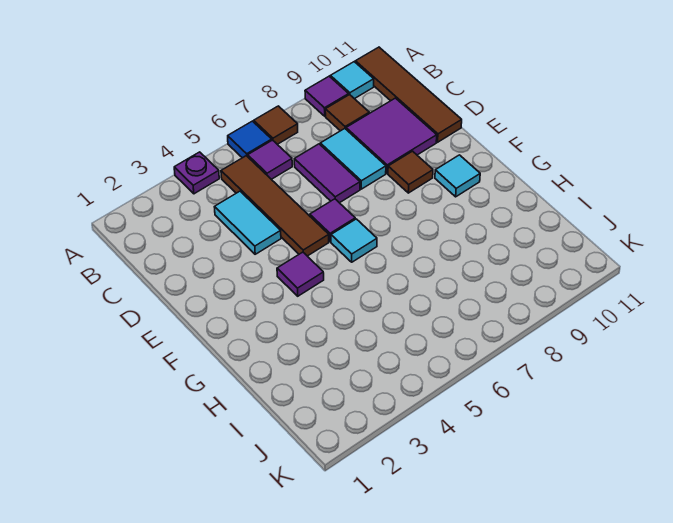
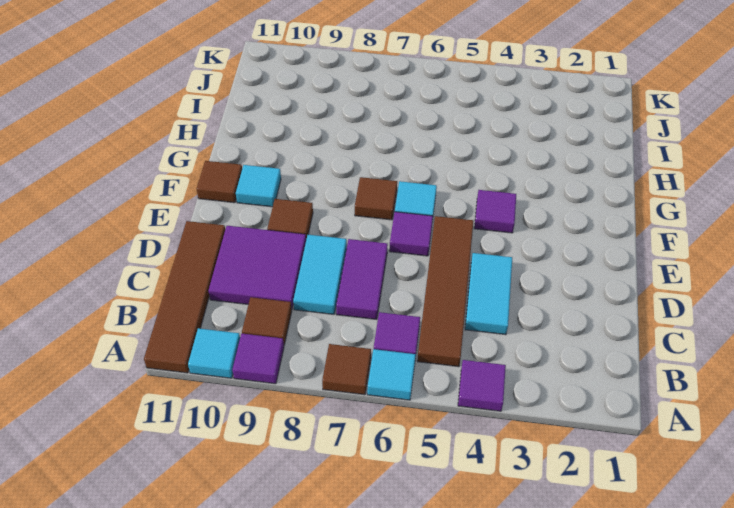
purple 1x1 plate [174,152,219,194] -> purple 1x1 tile [458,360,506,411]
blue 1x1 tile [228,121,272,158] -> cyan 1x1 tile [367,349,416,400]
none -> brown 1x1 tile [355,177,397,220]
none -> brown 1x1 tile [197,161,242,203]

